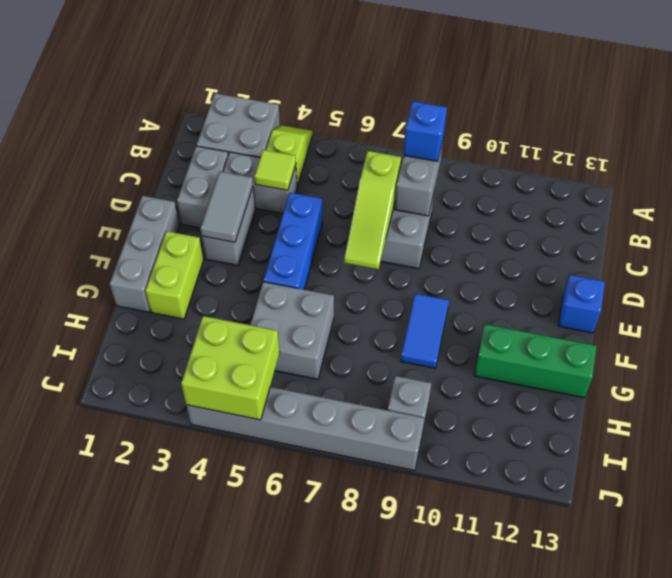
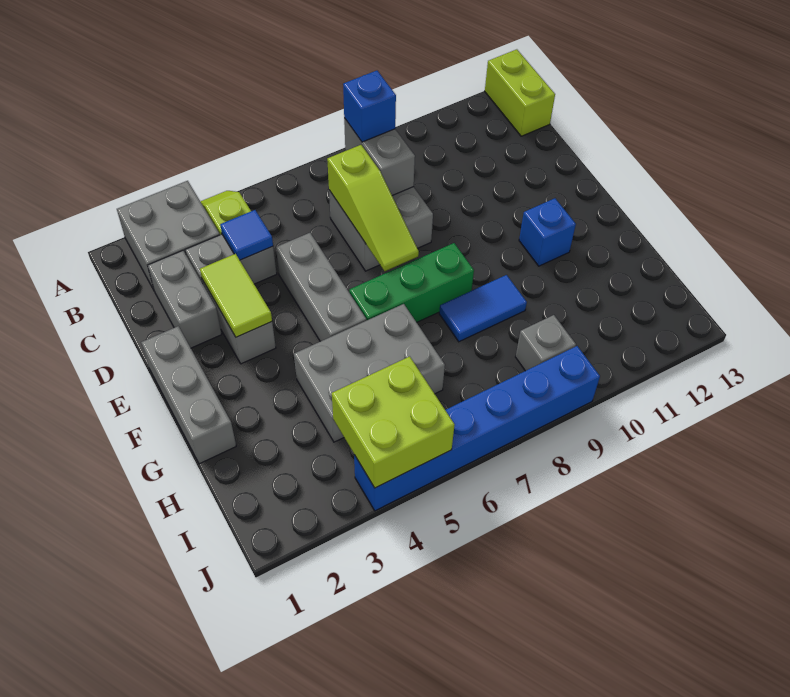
lime 1x1 tile [254,150,296,190] -> blue 1x1 tile [220,210,273,260]
grey 1x2 tile [200,171,253,242] -> lime 1x2 tile [200,254,272,337]
blue 1x3 brick [263,193,323,289] -> grey 1x3 brick [276,233,366,341]
blue 1x1 brick [558,275,605,333] -> blue 1x1 brick moved to [519,198,576,266]
lime 1x2 brick [145,231,203,319] -> lime 1x2 brick moved to [485,49,555,136]
blue 1x2 tile [401,294,449,368] -> blue 1x2 tile turned to [439,275,527,342]
grey 2x2 brick [250,282,334,379] -> grey 2x3 brick [294,304,445,442]
green 1x3 brick [474,324,597,398] -> green 1x3 brick moved to [349,243,474,322]
grey 1x6 brick [186,387,424,470] -> blue 1x6 brick [354,346,600,511]

